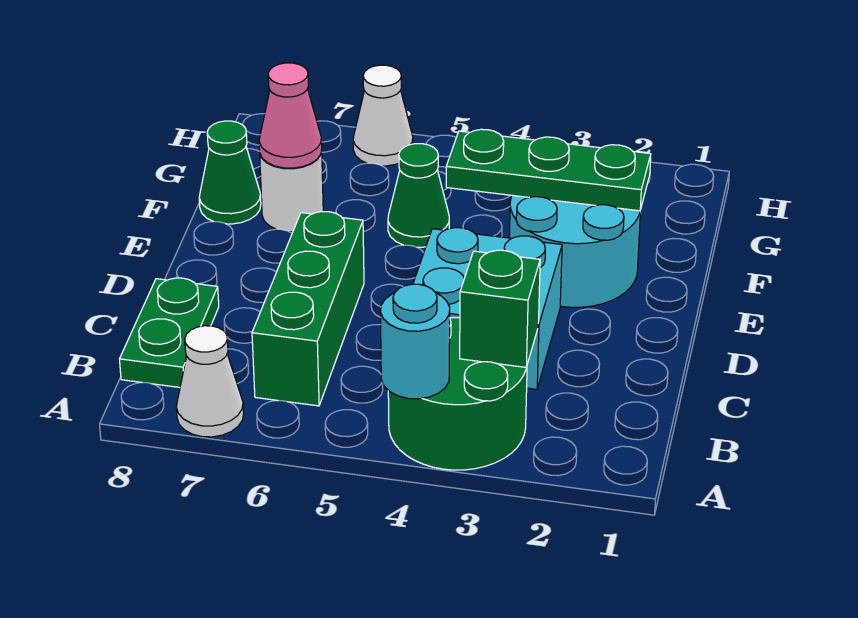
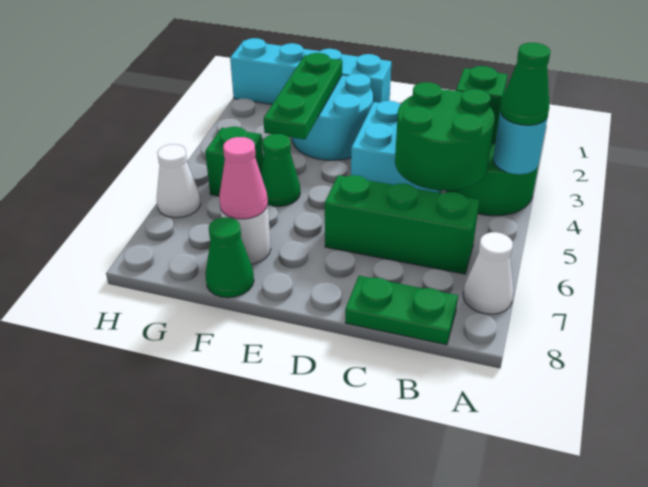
none -> green 1x1 cone [500,43,550,125]
none -> green 2x2 round brick [395,82,495,191]
none -> cyan 1x4 brick [230,38,391,104]
none -> green 1x1 brick [205,127,263,196]

